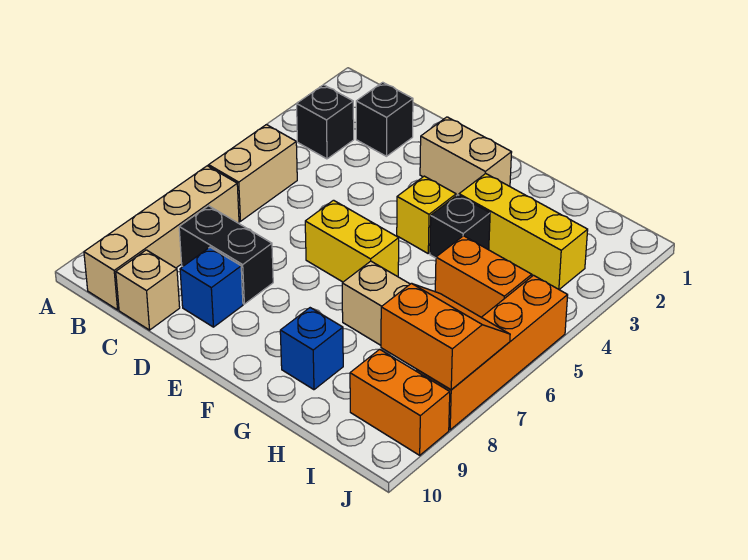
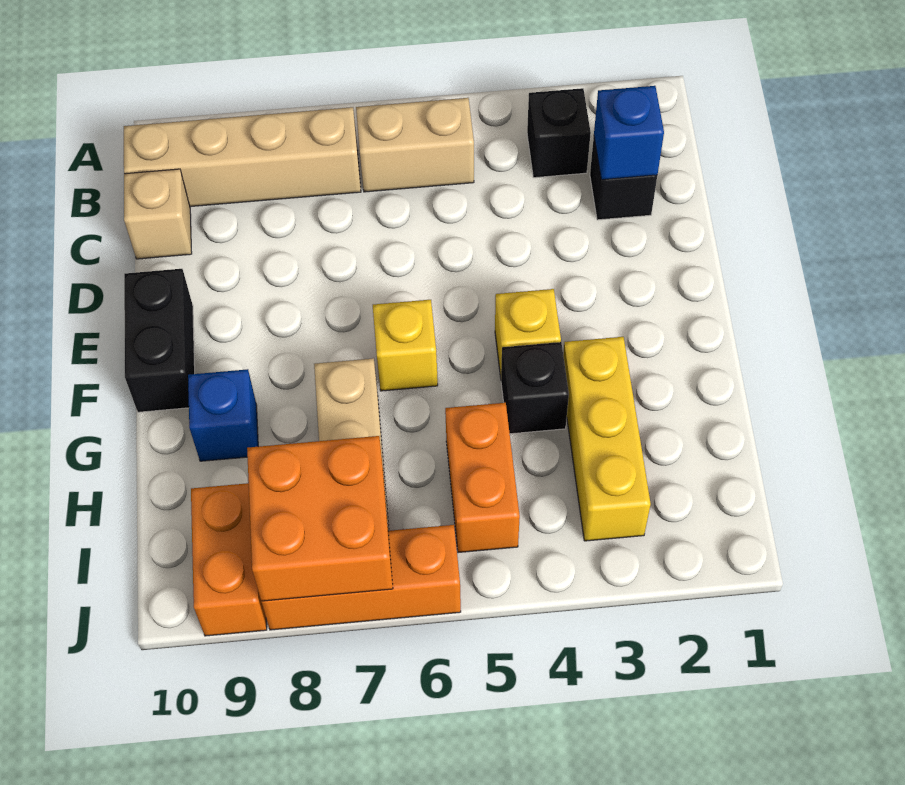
black 1x2 brick [179,206,273,304] -> black 1x2 brick moved to [124,269,195,412]
blue 1x1 brick [180,247,243,327] -> blue 1x1 brick moved to [594,86,664,180]
tan 1x2 brick [420,117,512,195] -> none
yellow 1x2 brick [305,200,399,282] -> yellow 1x1 brick [373,300,438,391]
orange 2x2 slope [381,283,510,390] -> orange 2x2 brick [247,436,393,601]
orange 1x4 brick [417,275,568,430] -> orange 1x3 brick [262,525,461,630]

